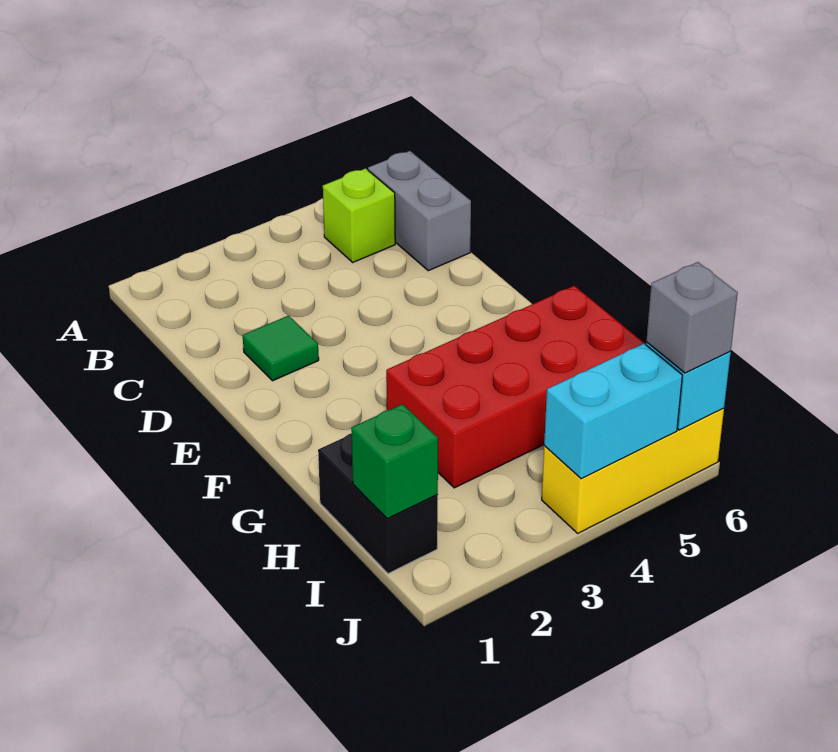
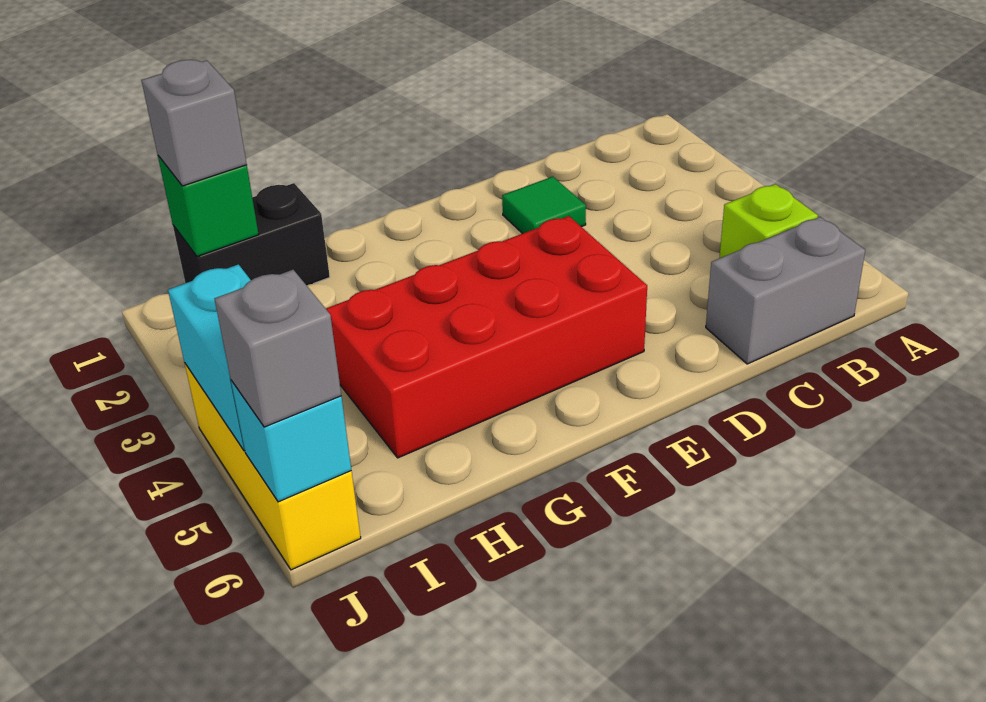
red 2x4 brick [386,286,645,488] -> red 2x4 brick turned to [326,216,647,458]
none -> grey 1x1 brick [142,60,247,186]

